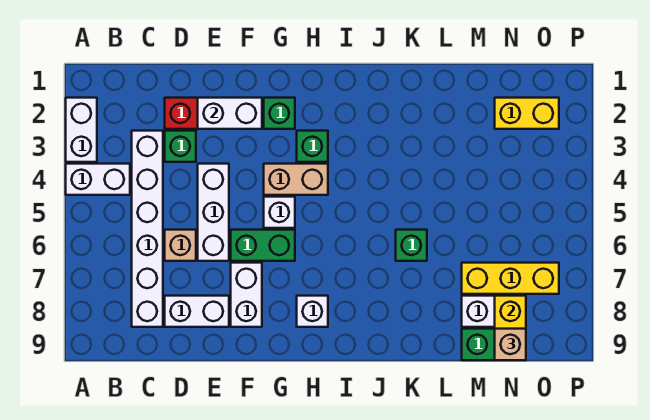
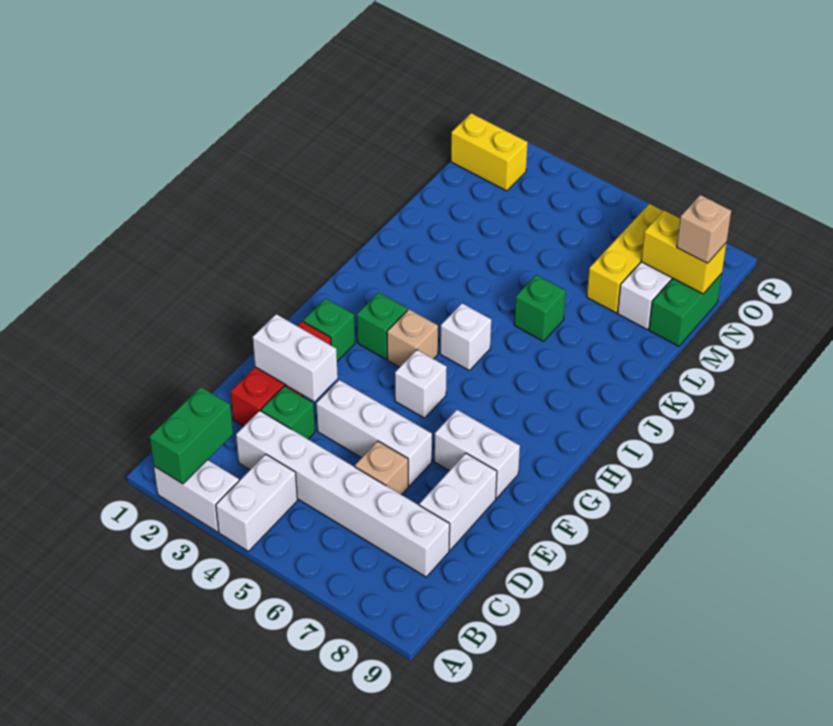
white 1x2 brick [198,98,262,129] -> white 1x2 brick turned to [253,314,338,401]
green 1x2 brick [231,230,295,261] -> green 1x2 brick moved to [150,387,233,484]
tan 1x2 brick [264,164,328,195] -> tan 1x1 brick [387,309,438,367]
white 1x1 brick [297,296,328,327] -> white 1x1 brick moved to [440,303,491,370]
yellow 1x2 brick [495,98,559,129] -> yellow 1x2 brick turned to [451,113,528,191]

